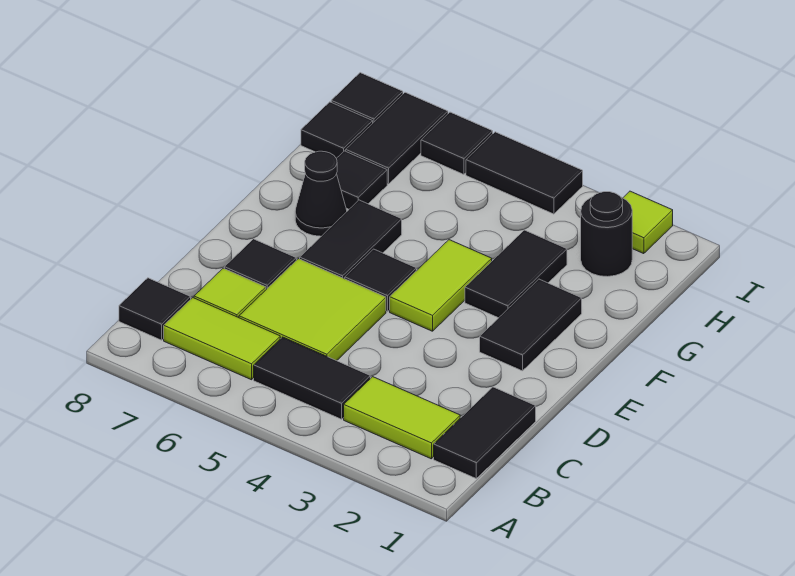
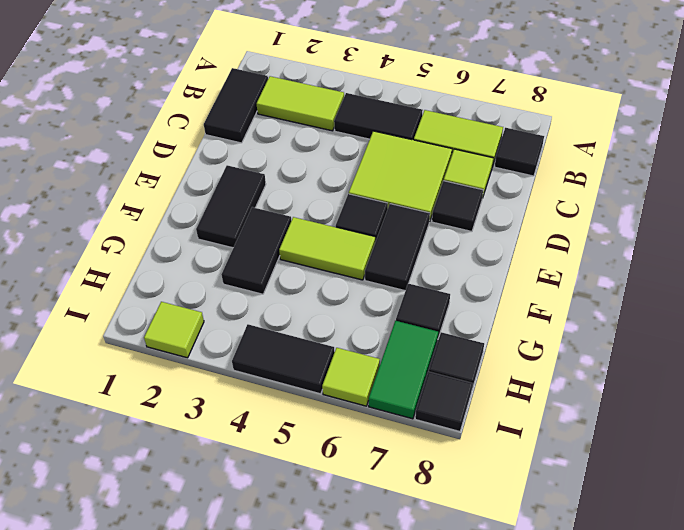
lime 1x2 tile [390,240,492,331] -> lime 1x2 tile turned to [279,217,375,280]
black 1x1 cone [295,151,347,236] -> none
black 1x1 round brick [581,192,632,277] -> none
black 1x2 tile [346,92,448,184] -> green 1x2 tile [369,321,438,419]
black 1x1 tile [421,112,493,174] -> lime 1x1 tile [322,348,380,406]

